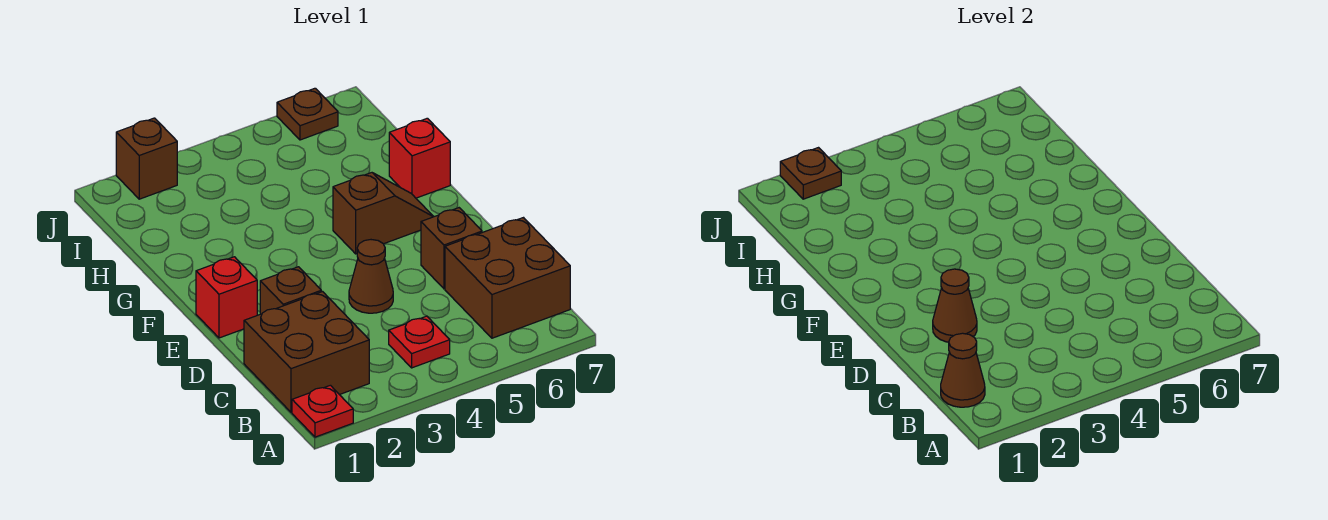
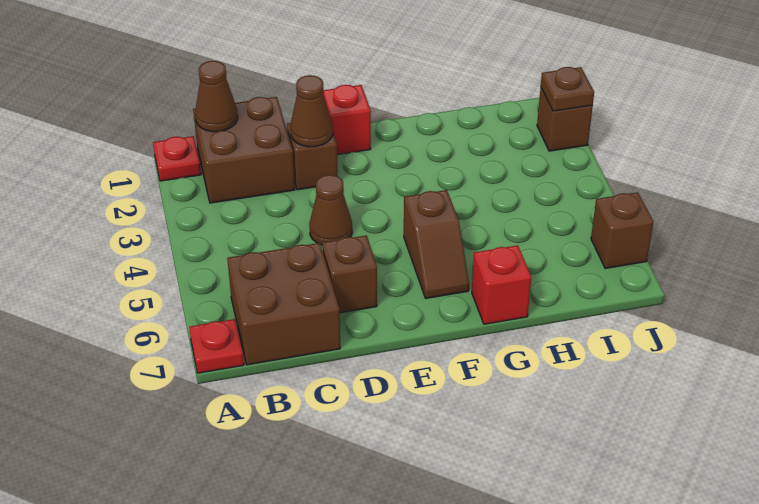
red 1x1 plate [389,316,450,368] -> red 1x1 plate moved to [189,319,244,373]
brown 1x1 plate [277,88,338,140] -> brown 1x1 brick [591,192,653,269]

